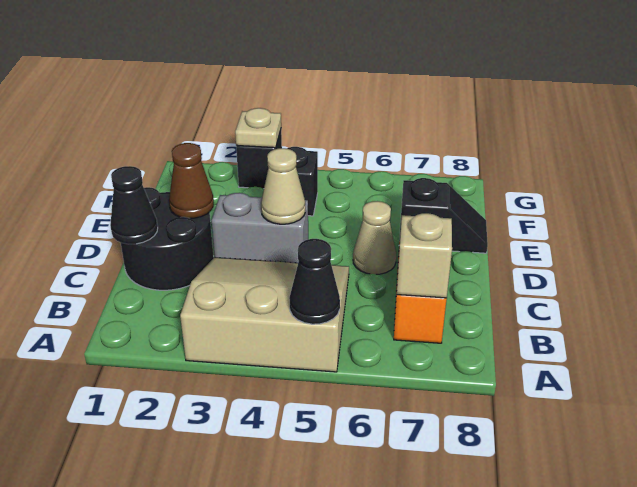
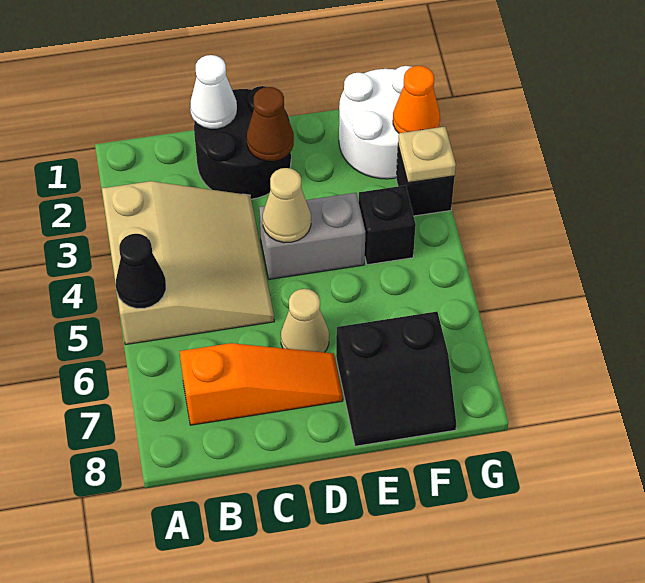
tan 1x1 brick [397,213,452,298] -> none
black 1x1 cone [110,166,158,244] -> white 1x1 cone [190,55,237,129]
grey 1x2 brick [212,193,308,263] -> grey 1x2 brick turned to [259,193,365,279]
black 1x2 slope [399,178,488,253] -> black 2x2 slope [336,312,456,446]
none -> white 2x2 round brick [339,66,411,179]
none -> orange 1x1 cone [393,66,440,133]

